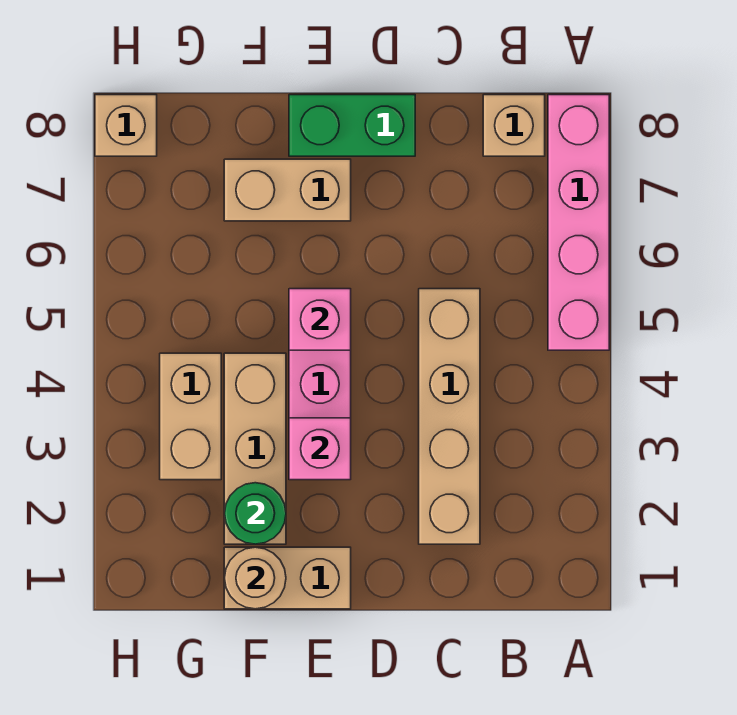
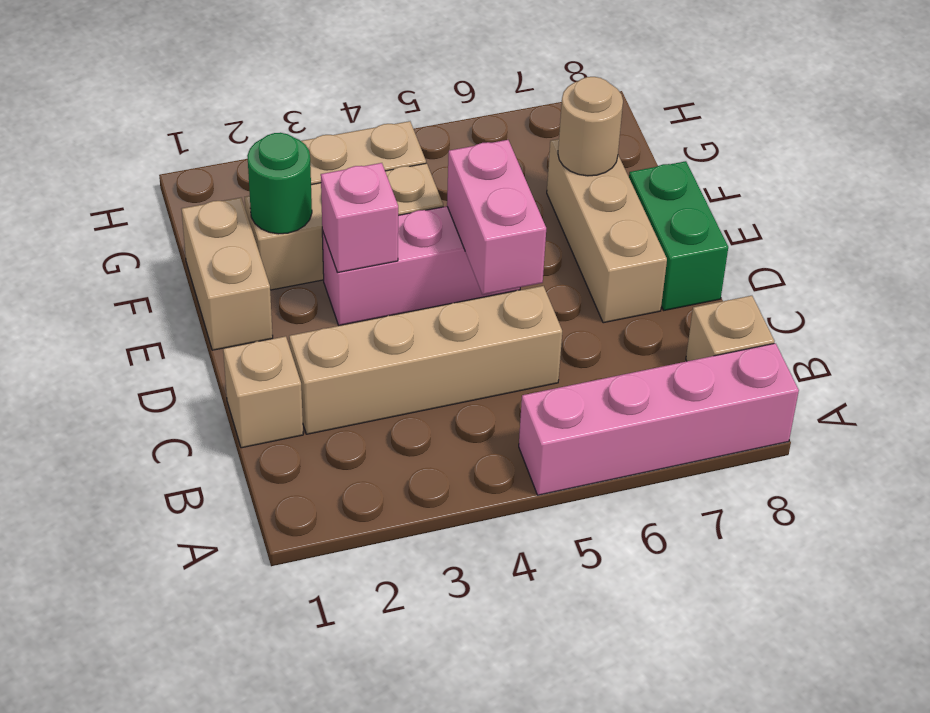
pink 1x1 brick [289,289,351,350] -> pink 1x2 brick [447,140,546,295]
tan 1x2 brick [224,159,351,221] -> tan 1x3 brick [547,139,667,323]
tan 1x1 round brick [224,547,286,609] -> tan 1x1 round brick moved to [558,77,623,176]
tan 1x1 brick [95,95,157,156] -> tan 1x1 brick moved to [223,336,303,448]

